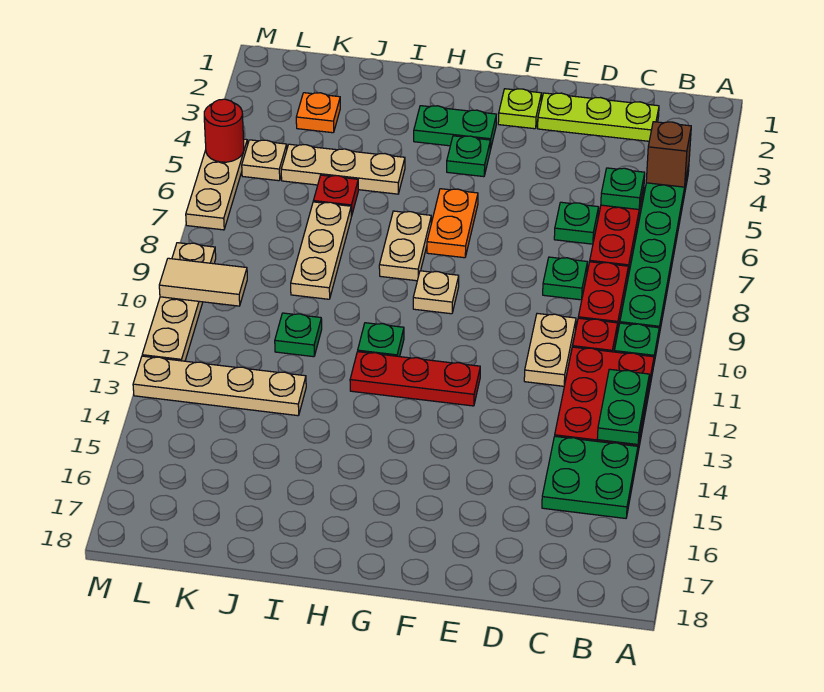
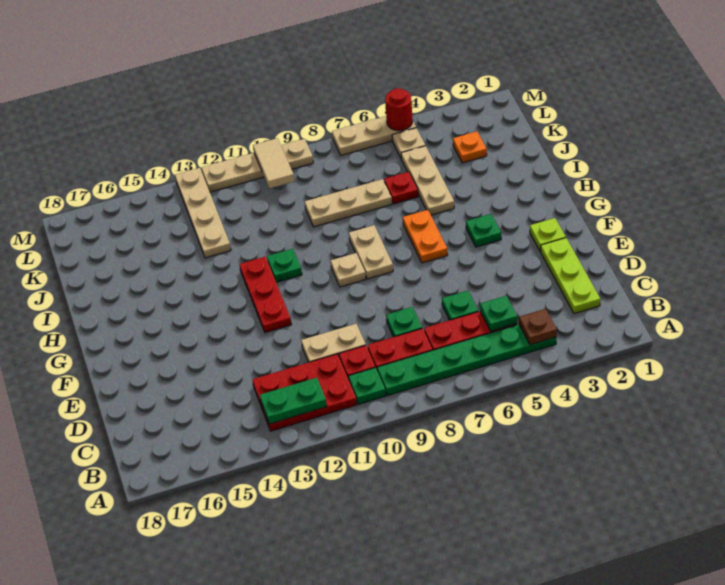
brown 1x1 brick [646,122,691,187] -> brown 1x1 plate [519,309,557,345]
green 2x2 plate [542,436,638,518] -> none
green 1x2 plate [414,106,496,150] -> none
orange 1x2 plate [427,189,478,258] -> orange 1x2 plate turned to [403,210,448,263]
tan 1x2 plate [379,211,431,281] -> tan 1x2 plate turned to [349,225,393,279]
green 1x1 plate [275,313,322,357] -> none

